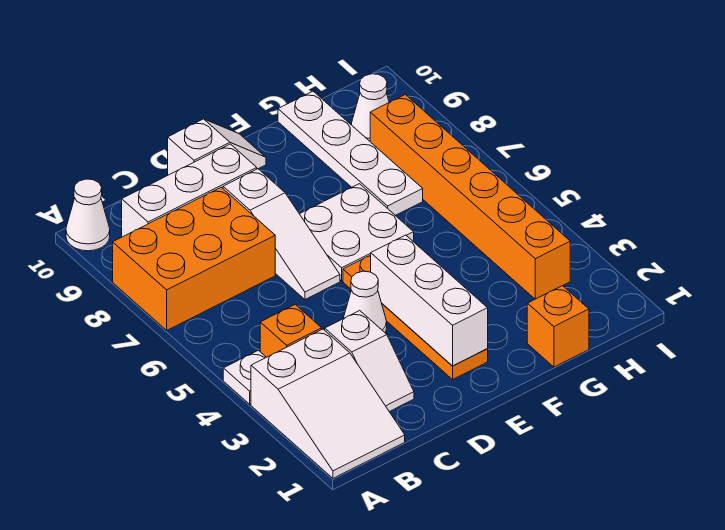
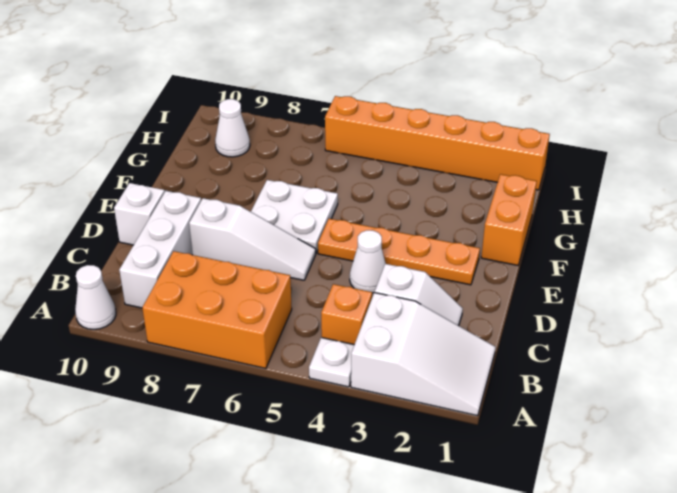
orange 2x3 brick [113,187,275,330] -> orange 2x3 brick turned to [142,251,292,368]
white 1x3 brick [371,235,488,366] -> none
orange 1x1 brick [527,286,589,367] -> orange 1x2 brick [481,174,537,265]
white 1x4 plate [278,91,423,215] -> none
orange 1x6 brick [370,95,570,299] -> orange 1x6 brick moved to [325,96,550,190]

